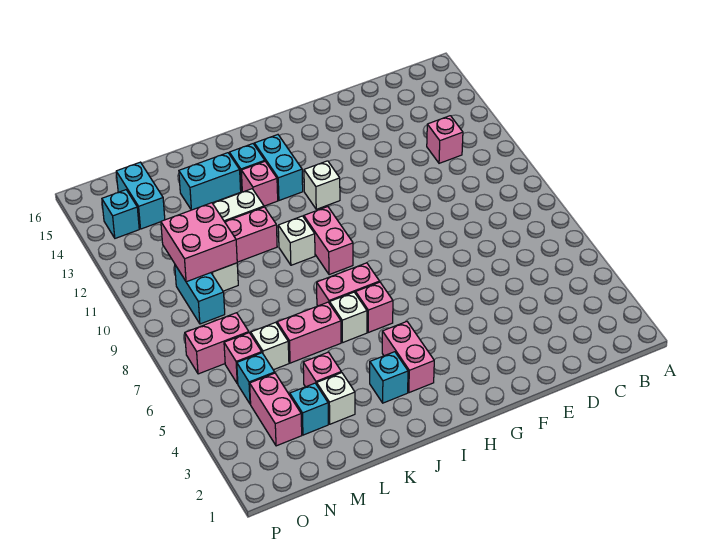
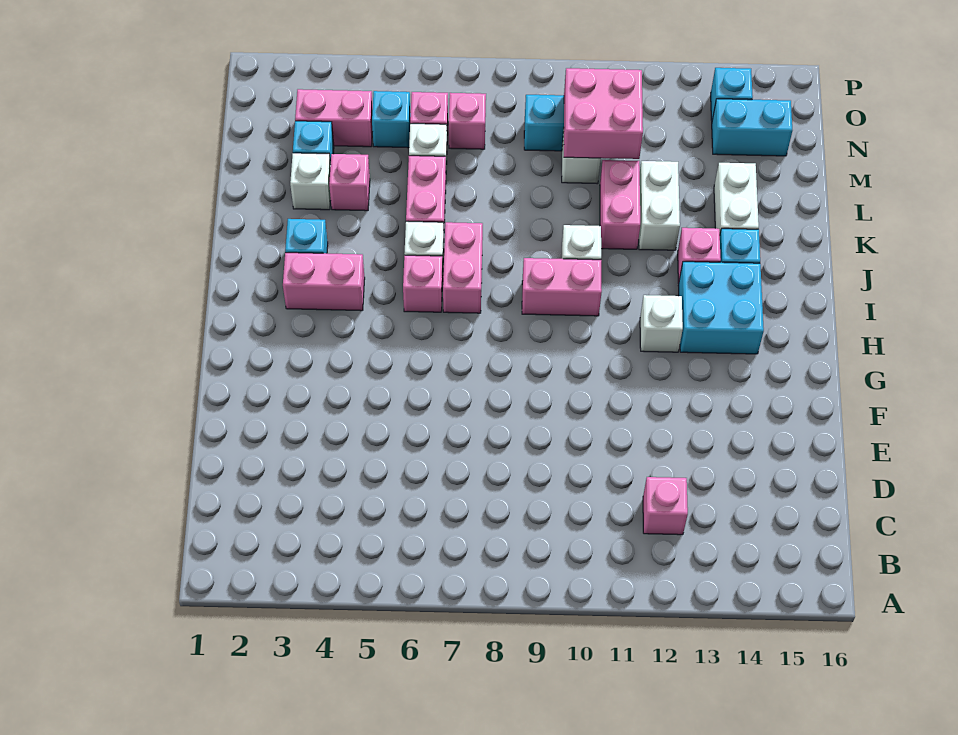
cyan 1x2 brick [254,135,303,200] -> cyan 2x2 brick [678,262,764,354]
cyan 1x2 brick [179,153,241,210] -> white 1x2 brick [714,163,759,232]
pink 1x2 brick [185,313,249,374] -> pink 1x1 brick [449,93,486,149]

